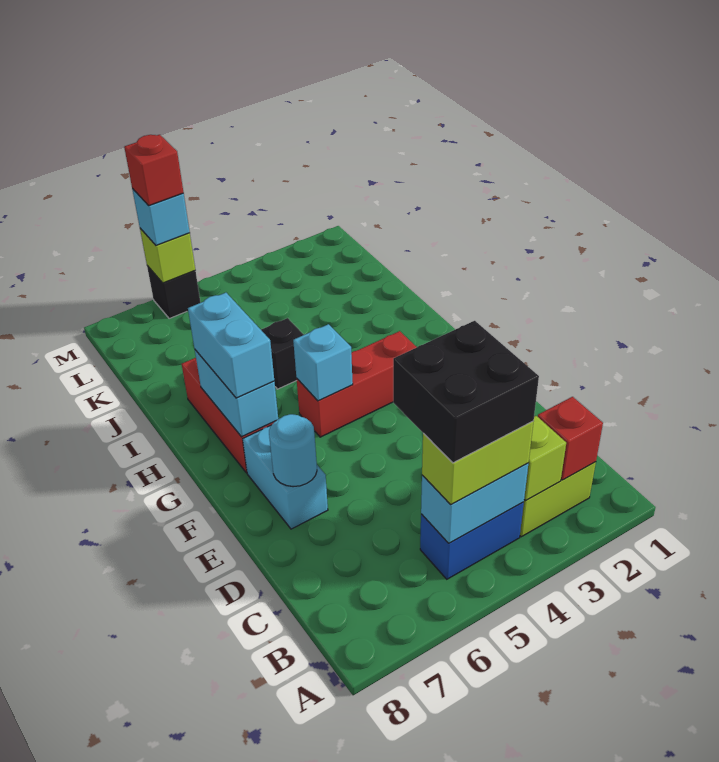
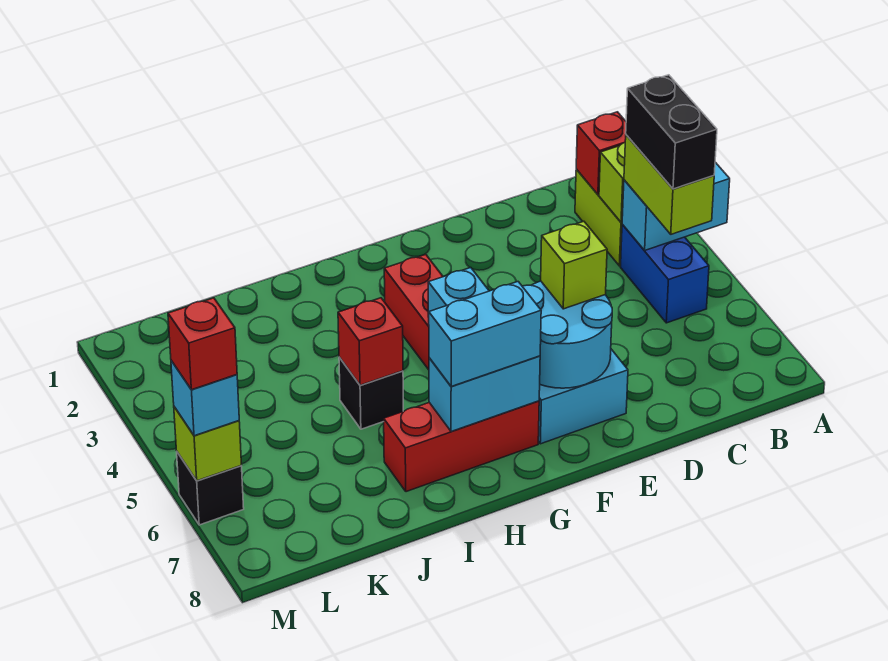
cyan 1x2 brick [421,463,528,543] -> cyan 1x2 brick turned to [622,162,730,250]
black 2x2 brick [393,321,539,463] -> black 1x2 brick [626,75,717,189]
none -> lime 1x1 brick [541,221,607,309]
cyan 1x1 round brick [269,414,317,487] -> cyan 2x2 round brick [522,281,612,388]
none -> red 1x1 brick [338,298,403,385]

